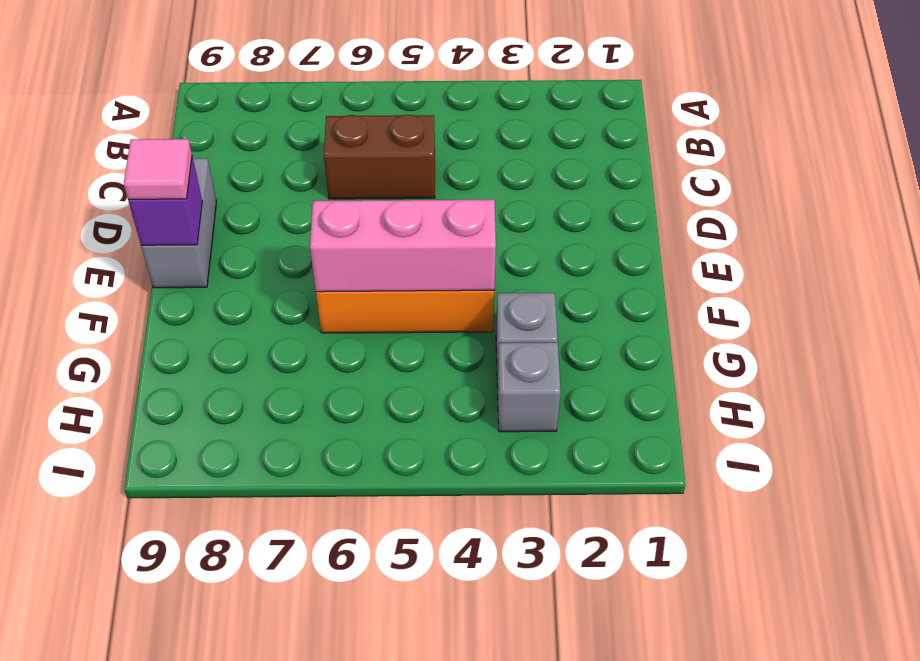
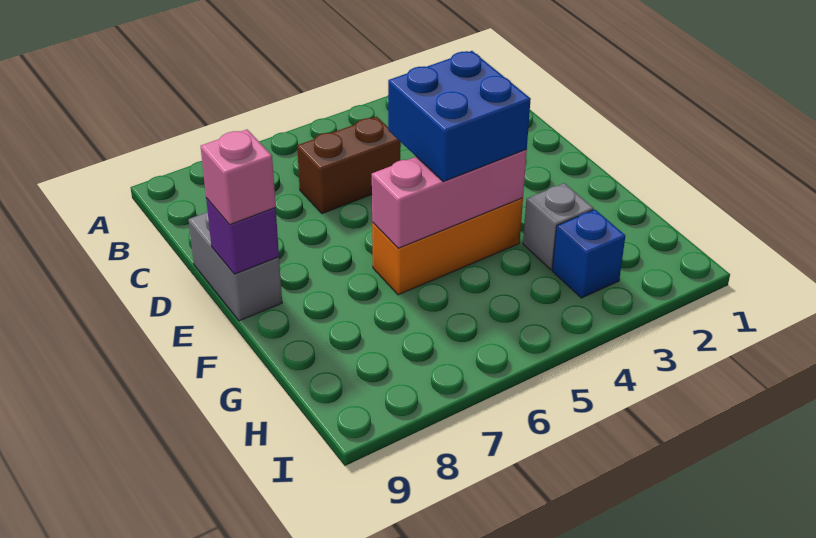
none -> blue 2x2 brick [388,51,531,182]
pink 1x1 tile [124,139,192,199] -> pink 1x1 brick [201,130,276,225]
grey 1x1 brick [497,342,561,432] -> blue 1x1 brick [552,210,625,298]

